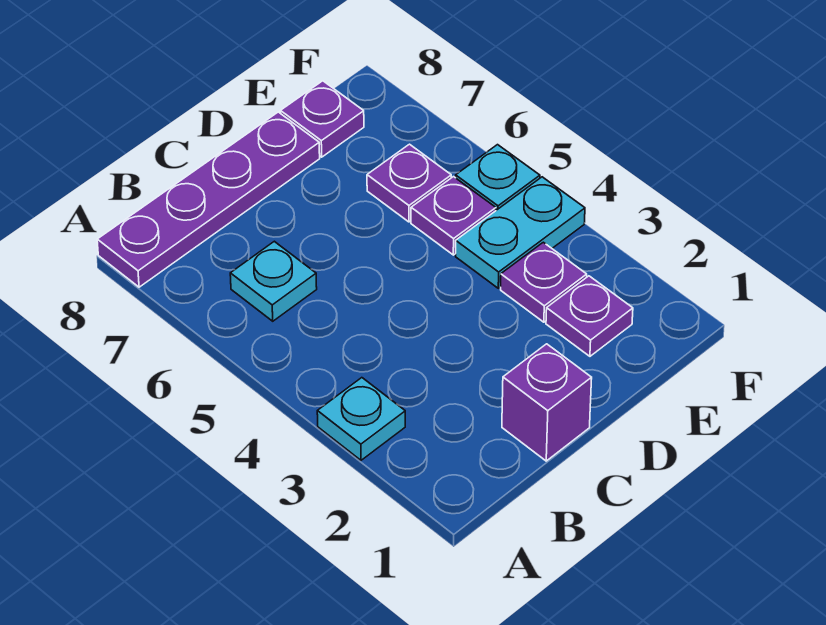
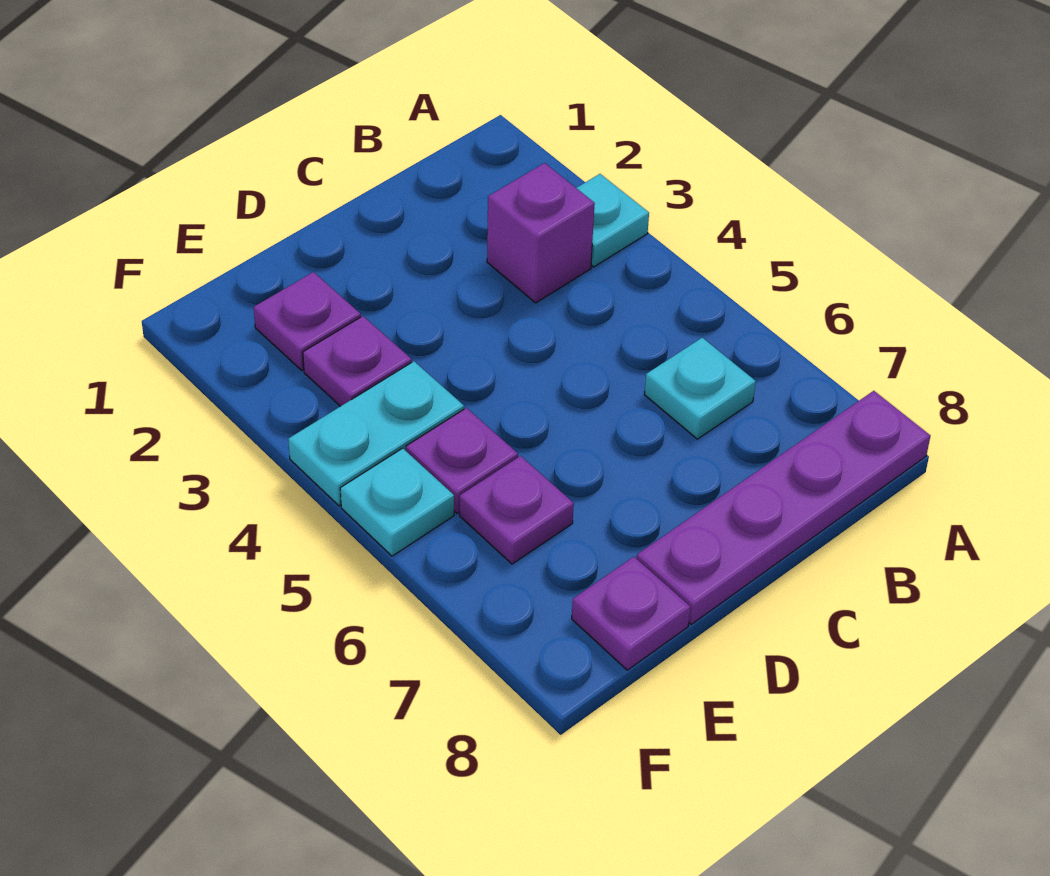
purple 1x1 brick [502,344,592,461] -> purple 1x1 brick moved to [487,163,595,303]

